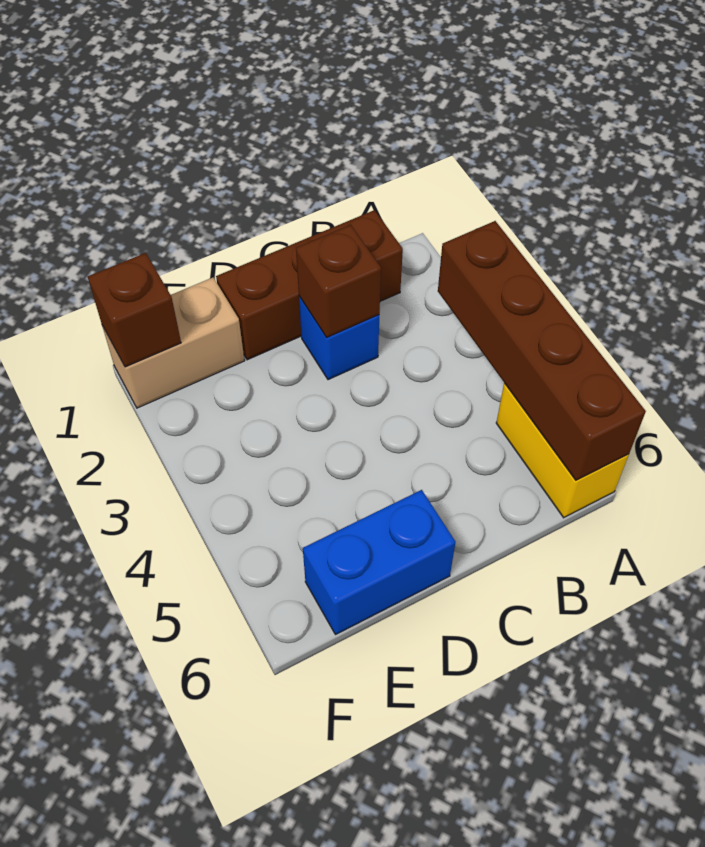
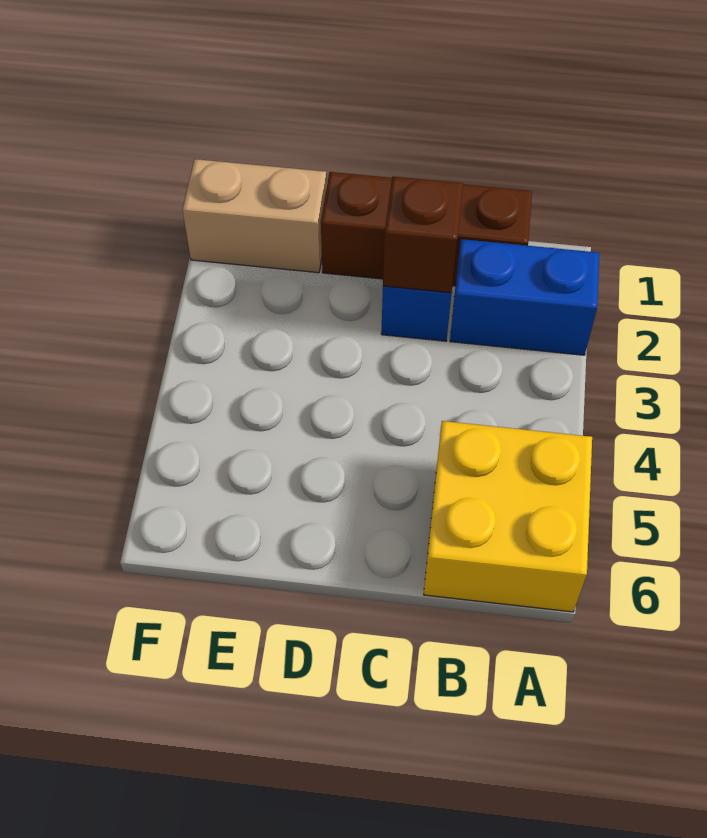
brown 1x4 brick [438,221,646,480] -> none
yellow 1x2 brick [496,383,629,518] -> yellow 2x2 brick [424,421,592,612]
blue 1x2 brick [303,490,456,635] -> blue 1x2 brick moved to [450,239,599,355]
brown 1x1 brick [88,253,181,367] -> none

